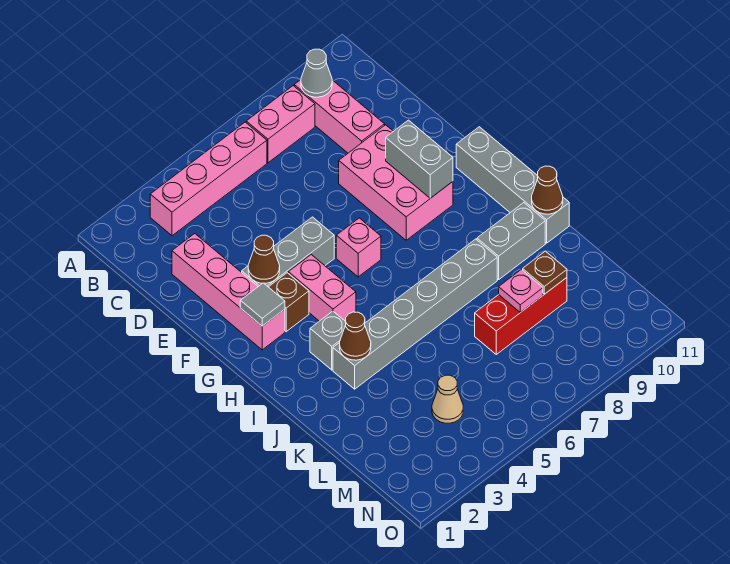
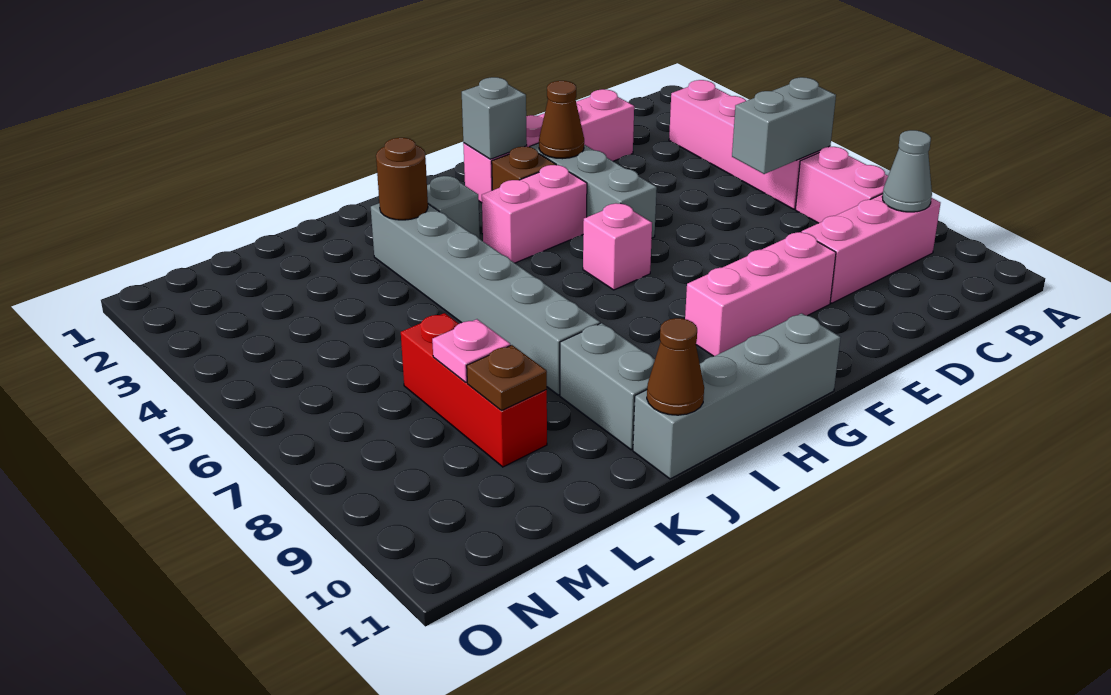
pink 2x3 brick [339,125,453,240] -> pink 1x3 brick [685,232,836,356]
grey 1x2 brick [386,120,453,198] -> grey 1x2 brick moved to [732,77,836,174]
grey 1x1 tile [240,283,285,326] -> grey 1x1 brick [462,77,527,159]
brown 1x1 cone [340,312,371,360] -> brown 1x1 round brick [376,138,428,220]
tan 1x1 cone [432,375,463,423] -> none

